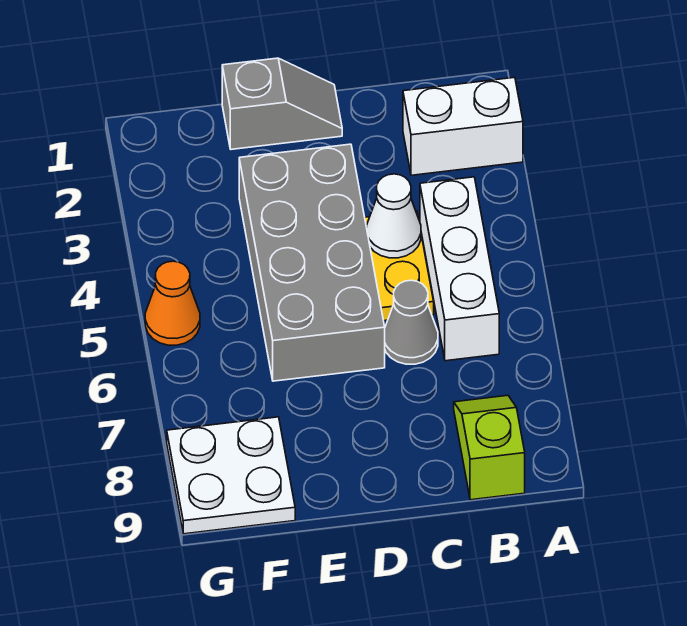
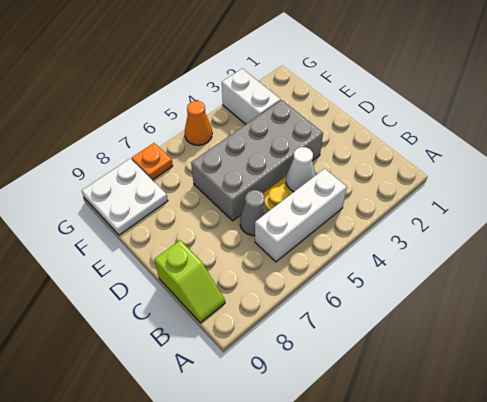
white 1x2 brick [403,77,523,175] -> white 1x2 brick moved to [222,69,281,124]
lime 1x2 slope [454,395,525,500] -> lime 1x2 slope turned to [155,240,225,323]
grey 1x2 slope [222,58,342,149] -> none
none -> orange 1x1 plate [132,143,173,180]

